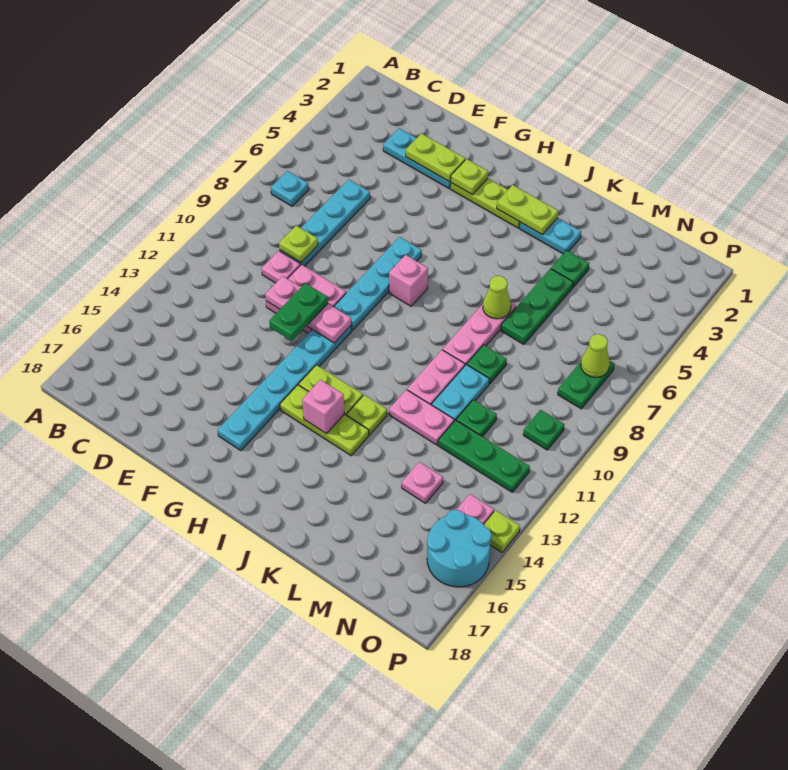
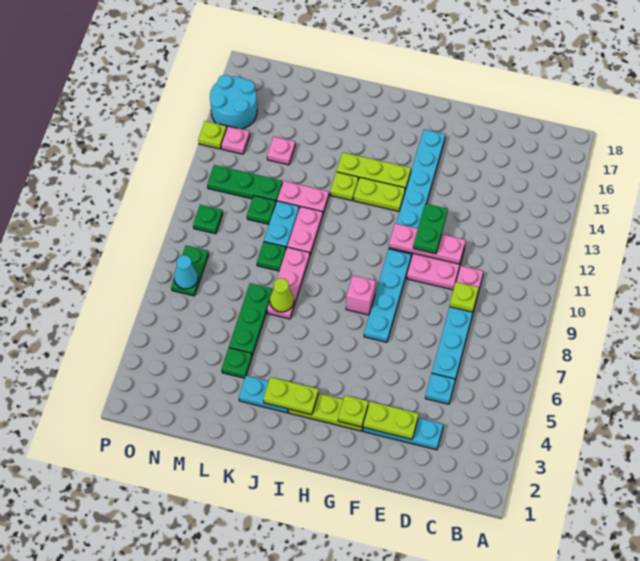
cyan 1x1 plate [271,171,309,206] -> cyan 1x1 plate moved to [426,373,455,404]
pink 1x1 brick [302,380,344,434] -> none
lime 1x1 cone [581,334,610,377] -> cyan 1x1 cone [174,255,198,289]

